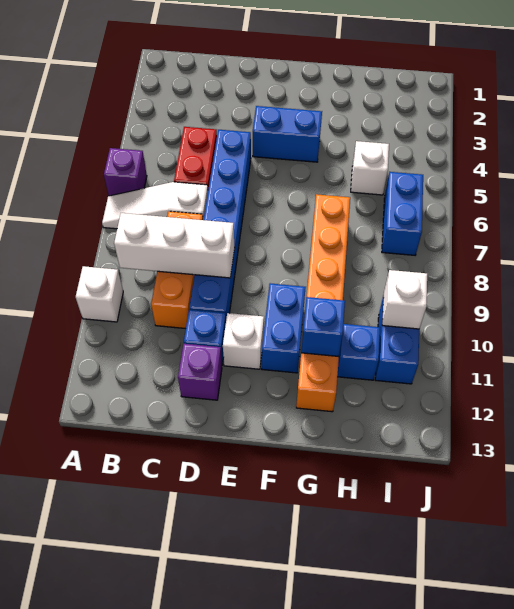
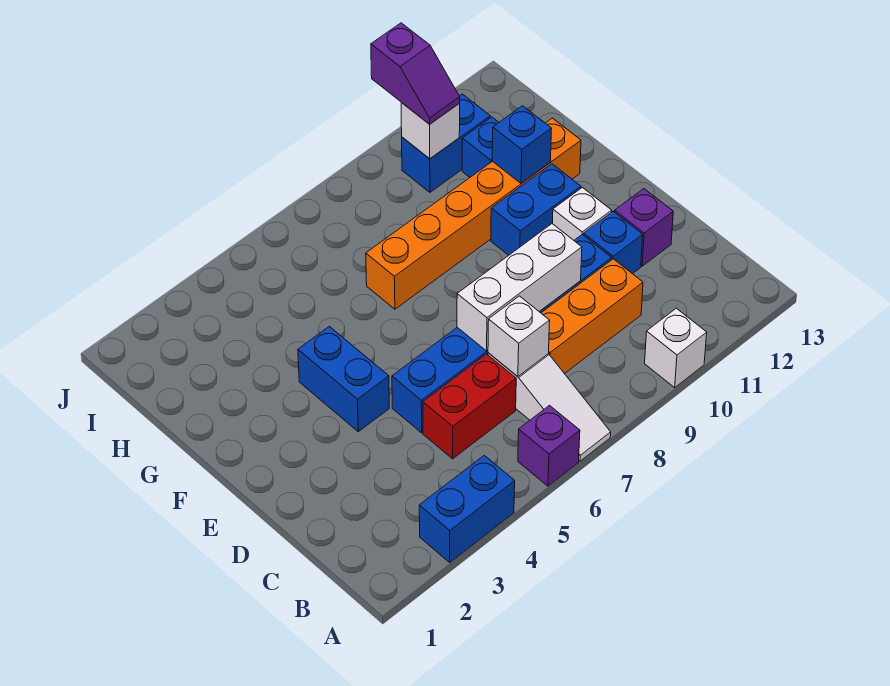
white 1x3 brick [114,213,235,278] -> white 1x3 brick turned to [457,224,582,351]
white 1x1 brick [351,141,389,195] -> white 1x1 brick moved to [488,296,550,376]
blue 1x2 brick [382,172,423,255] -> blue 1x2 brick moved to [419,455,515,562]
none -> purple 1x2 slope [371,23,460,124]

